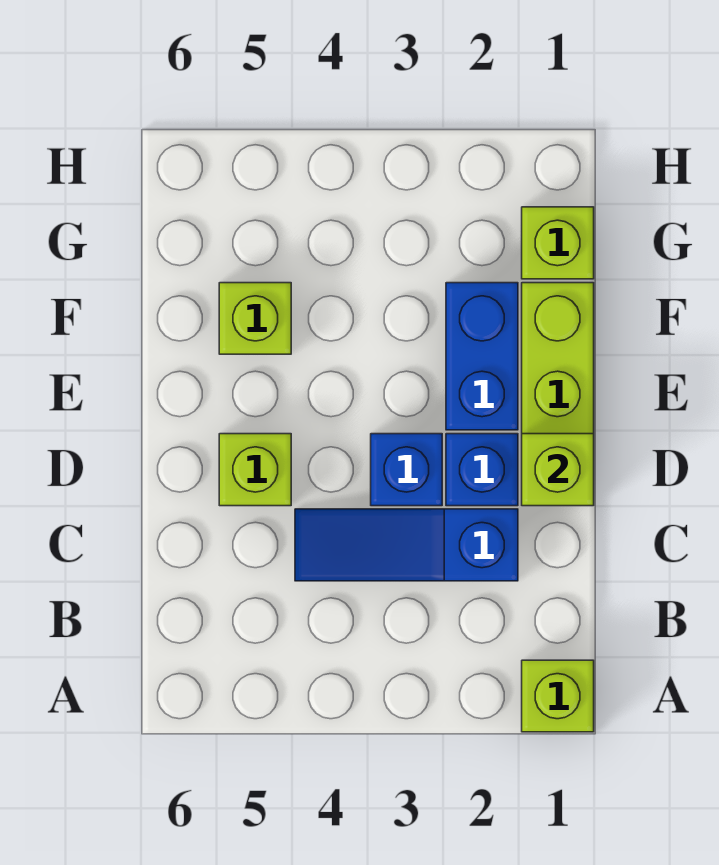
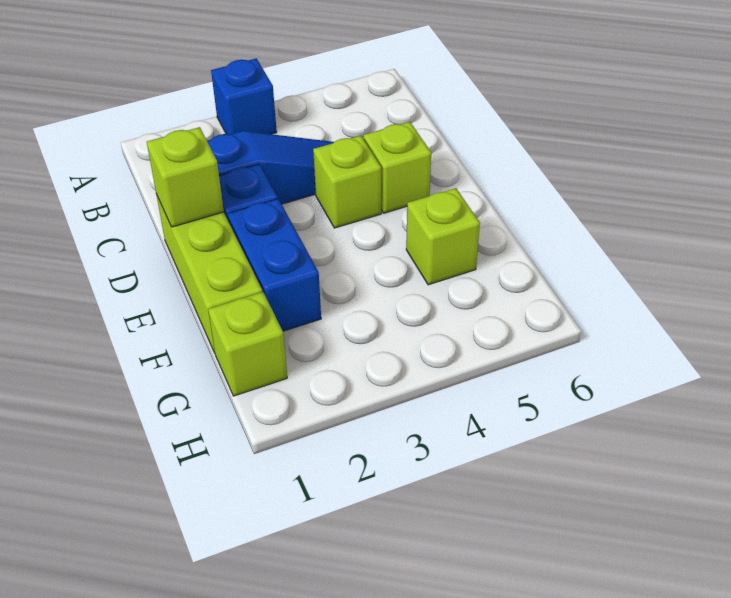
lime 1x1 brick [522,660,594,732] -> lime 1x1 brick moved to [313,136,381,228]
blue 1x1 brick [371,434,442,506] -> blue 1x1 brick moved to [211,58,277,134]

